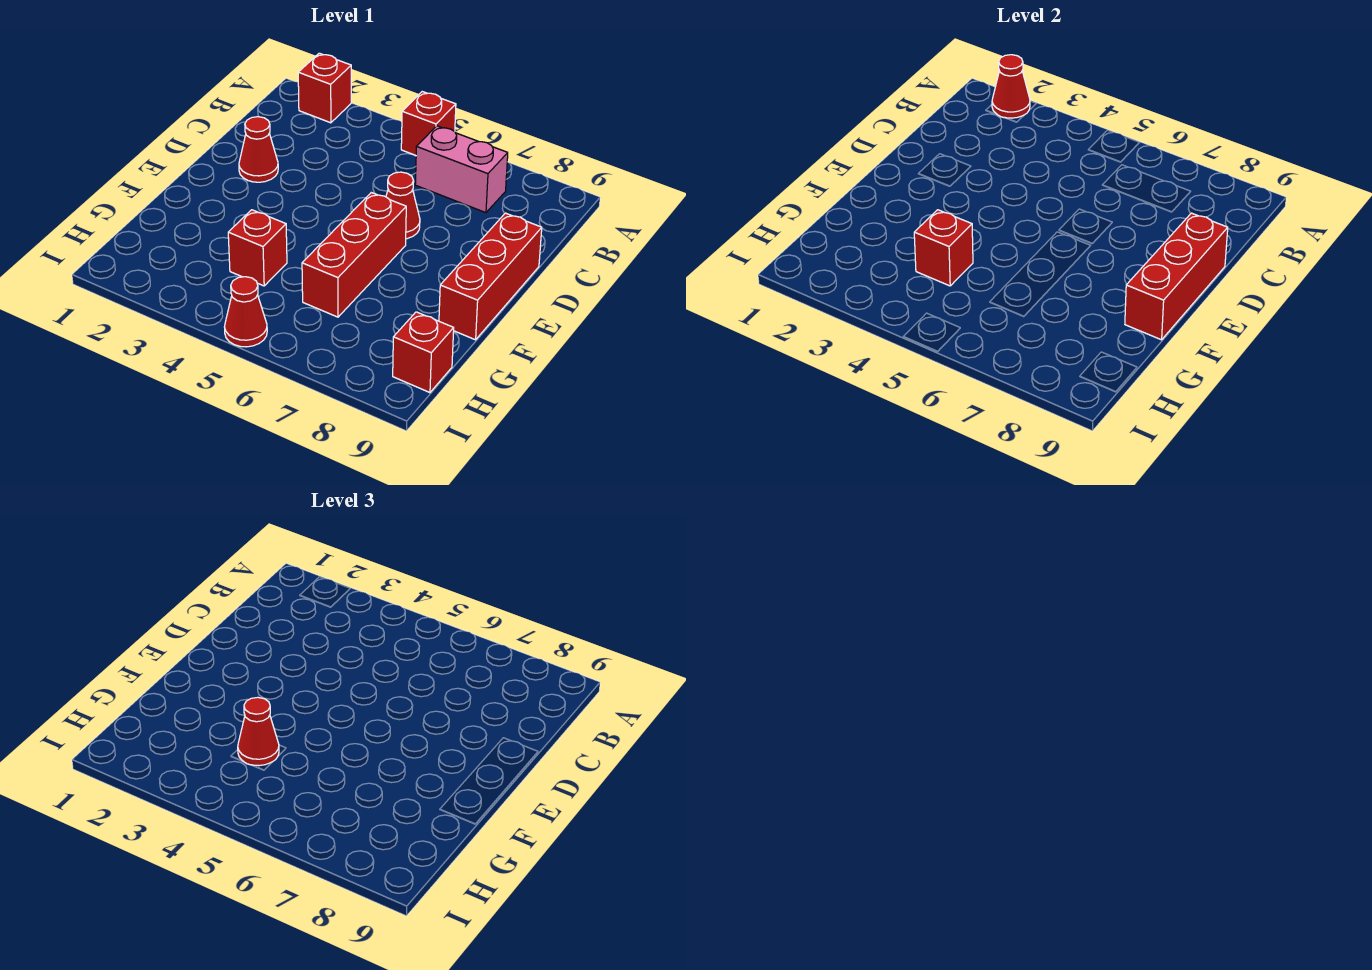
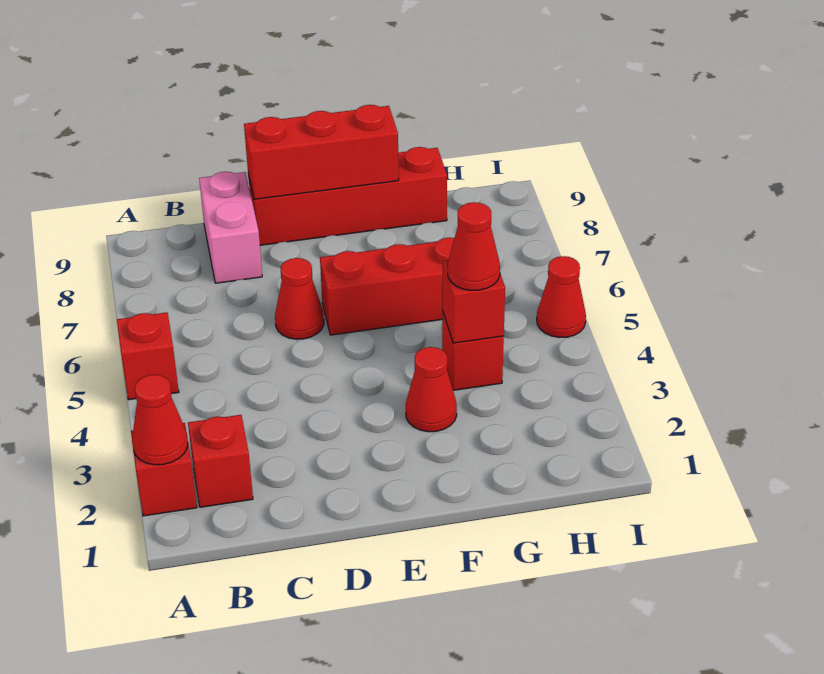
pink 1x2 brick [415,126,508,213] -> pink 1x2 brick moved to [199,172,262,283]
red 1x1 cone [239,117,278,182] -> red 1x1 cone moved to [406,347,457,432]
red 1x3 brick [439,213,542,340] -> red 1x4 brick [248,147,447,245]
red 1x1 brick [393,312,454,393] -> red 1x1 brick moved to [188,415,253,507]

